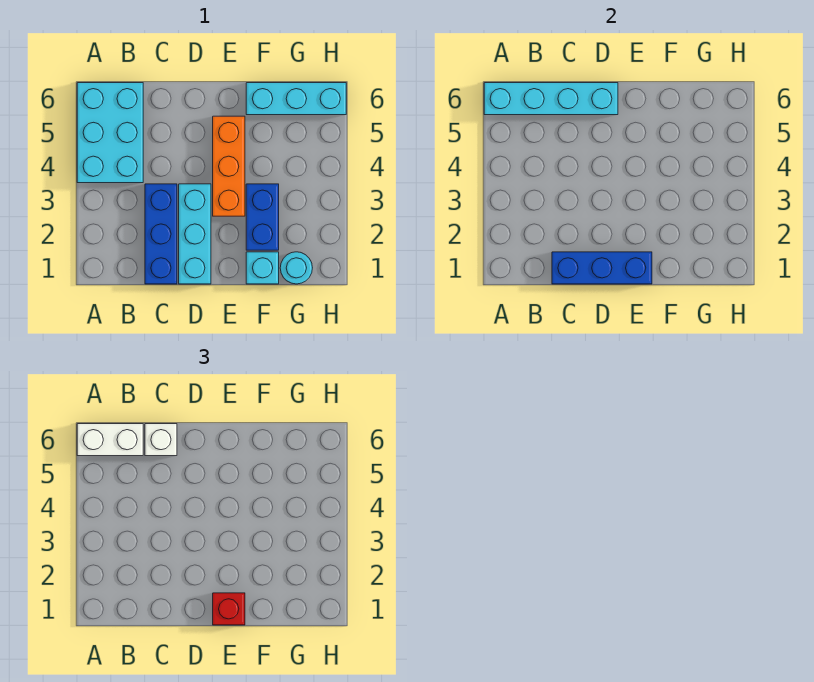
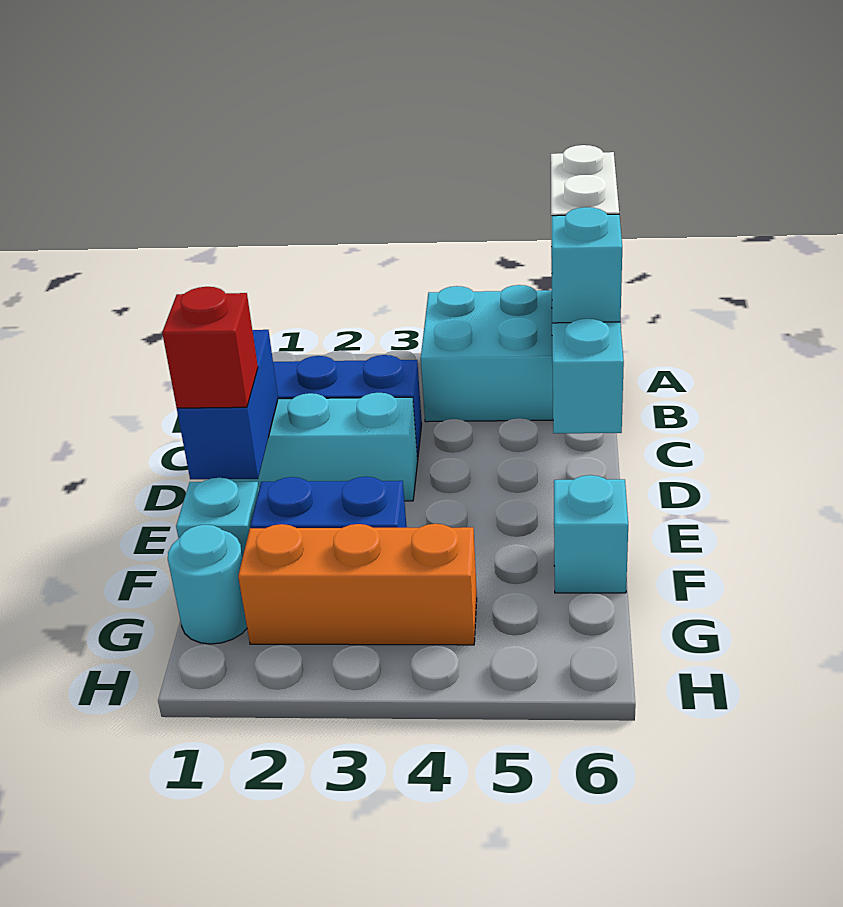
blue 1x3 brick [552,252,652,284] -> blue 1x2 brick [177,330,278,479]
white 1x1 brick [145,424,177,456] -> cyan 1x1 brick [551,207,622,323]
orange 1x3 brick [213,116,245,216] -> orange 1x3 brick moved to [238,524,477,645]
cyan 1x3 brick [246,83,346,115] -> cyan 1x1 brick [554,475,628,593]

